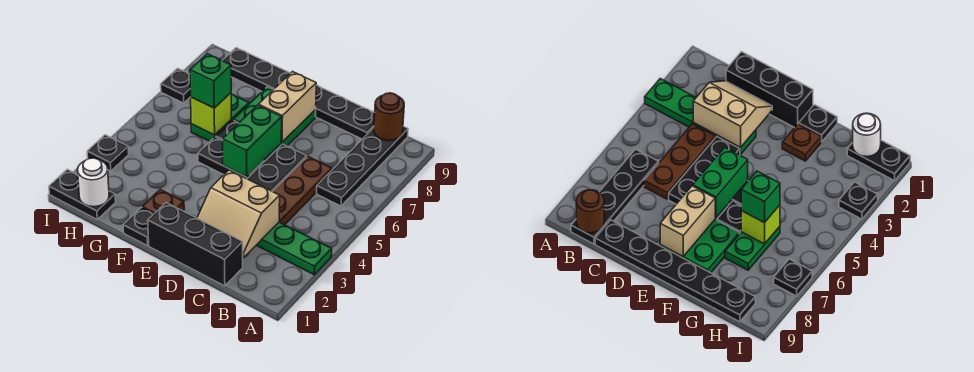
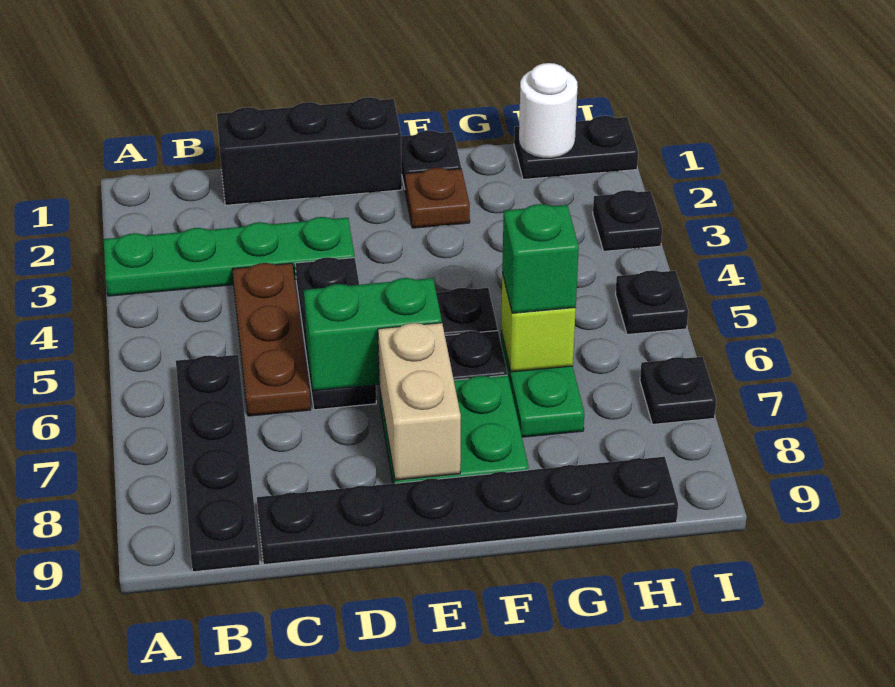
brown 1x1 round brick [374,93,404,141] -> none
tan 2x2 slope [197,170,280,258] -> none
green 1x2 brick [223,105,282,177] -> green 1x2 brick turned to [304,278,442,391]
none -> black 1x1 plate [615,270,688,335]

